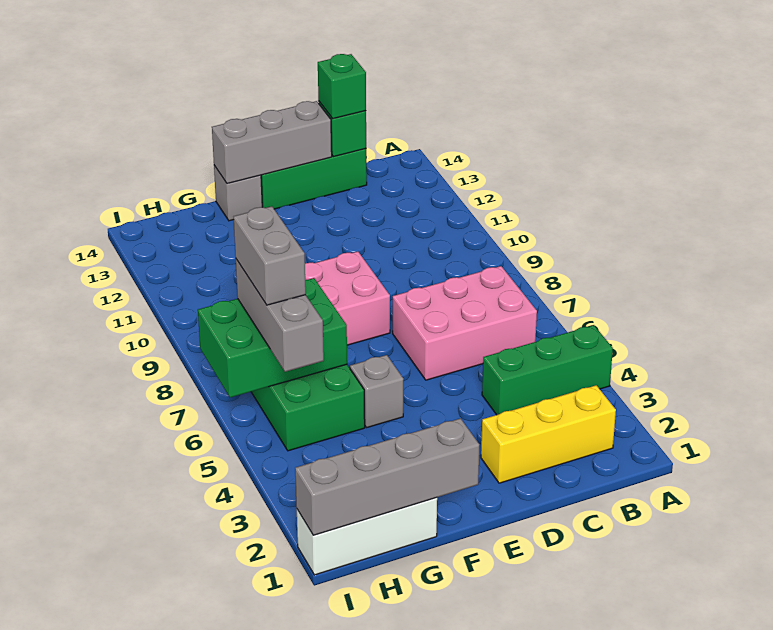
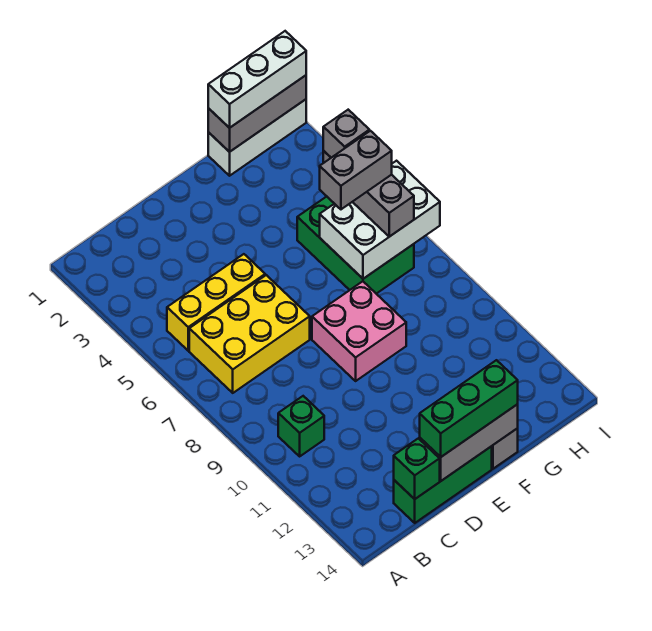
green 1x3 brick [482,325,613,415] -> green 1x3 brick moved to [420,360,518,457]
yellow 1x3 brick [481,385,616,483] -> yellow 1x3 brick moved to [167,254,265,351]
pink 2x3 brick [393,266,537,380] -> yellow 2x3 brick [189,275,310,393]
green 1x1 brick [318,54,366,119] -> green 1x1 brick moved to [278,396,324,456]
grey 1x4 brick [295,418,479,535] -> grey 1x3 brick [208,75,306,152]
grey 1x1 brick [350,355,404,428] -> grey 1x1 brick moved to [323,110,369,158]
none -> white 1x3 brick [208,31,306,128]
green 2x3 brick [198,278,347,397] -> white 2x3 brick [320,161,440,279]
grey 1x2 brick [234,206,306,305] -> grey 1x2 brick turned to [320,131,392,209]

